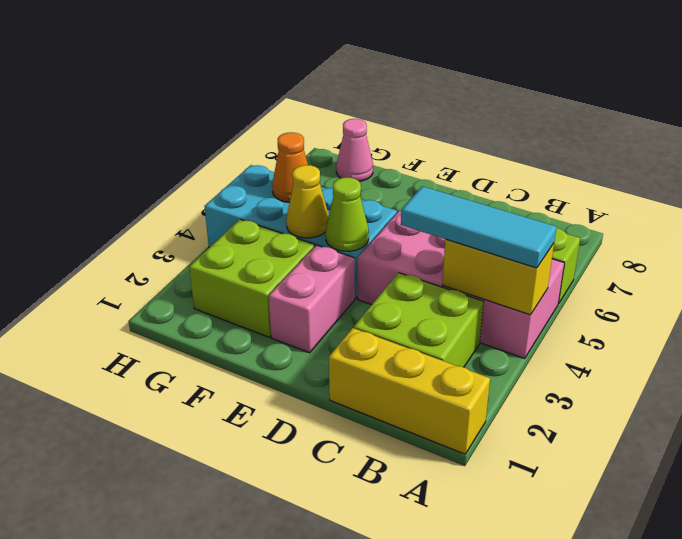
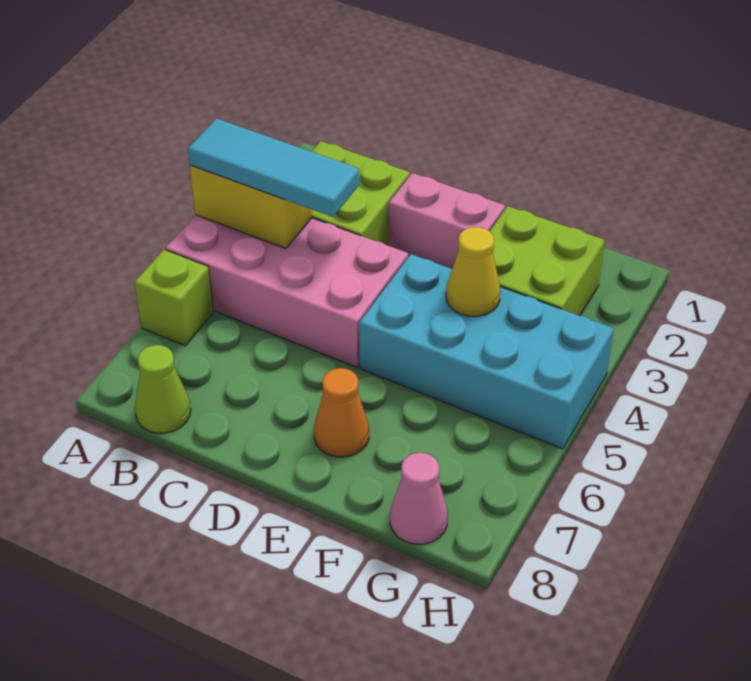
yellow 1x3 brick [329,328,490,454] -> none
pink 1x2 brick [269,245,355,353] -> pink 1x2 brick turned to [388,173,505,269]
lime 1x1 cone [325,177,369,251] -> lime 1x1 cone moved to [135,345,191,433]
orange 1x1 cone [272,132,308,202] -> orange 1x1 cone moved to [314,368,369,457]

